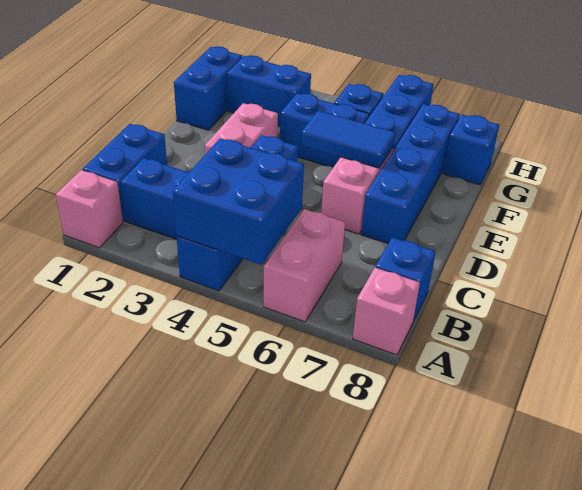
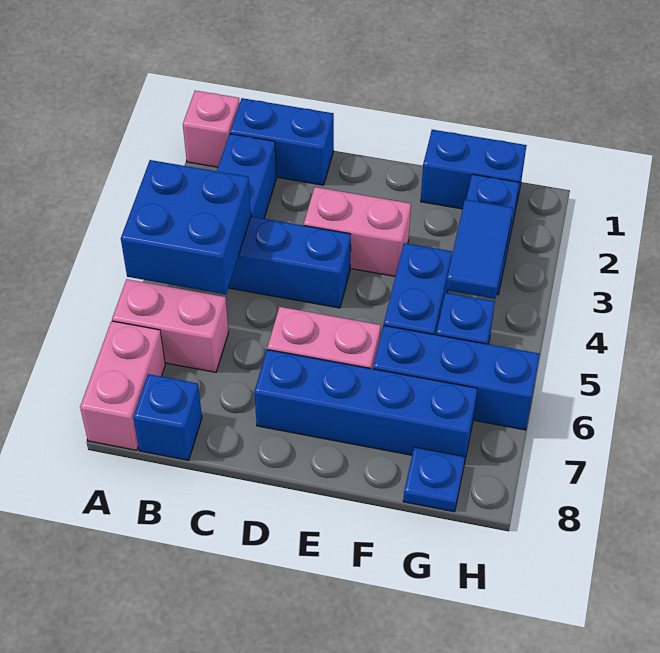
pink 1x1 brick [353,268,420,355] -> pink 1x2 brick [80,321,165,450]
blue 1x2 tile [301,111,395,168] -> blue 1x2 tile moved to [446,199,513,299]
blue 1x1 brick [443,115,499,185] -> blue 1x1 plate [403,447,465,512]

